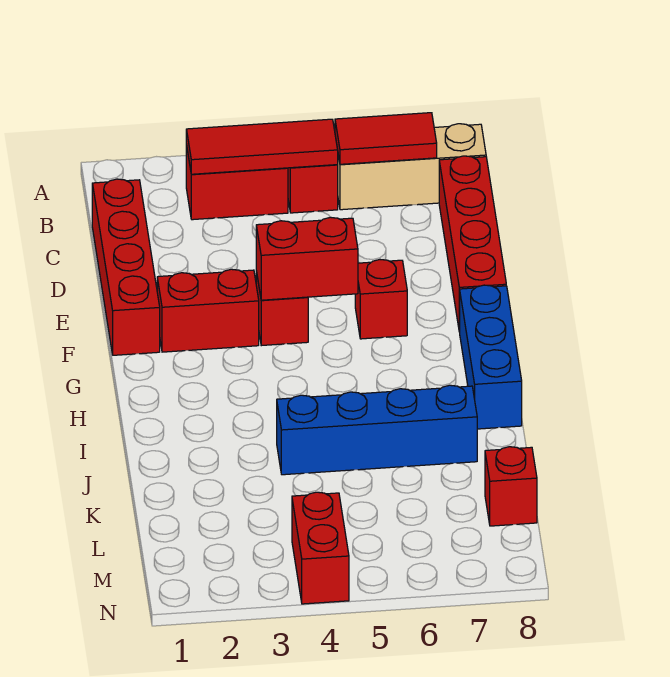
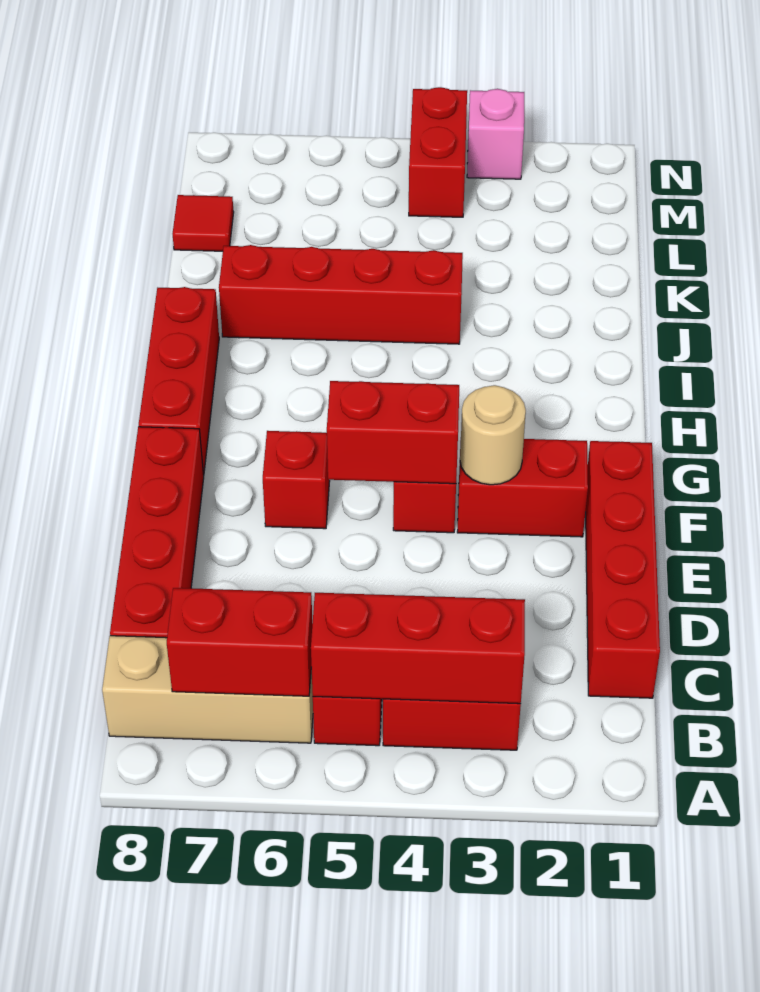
red 1x3 tile [186,119,338,174] -> red 1x3 brick [311,593,525,704]
red 1x2 tile [335,113,437,164] -> red 1x2 brick [167,588,313,696]
none -> tan 1x1 round brick [460,385,526,485]
blue 1x3 brick [460,285,522,429] -> red 1x3 brick [139,287,219,475]
blue 1x4 brick [277,385,477,475] -> red 1x4 brick [219,245,463,344]
red 1x1 brick [485,447,537,526] -> red 1x1 tile [172,195,234,251]
none -> pink 1x1 brick [467,89,524,179]

